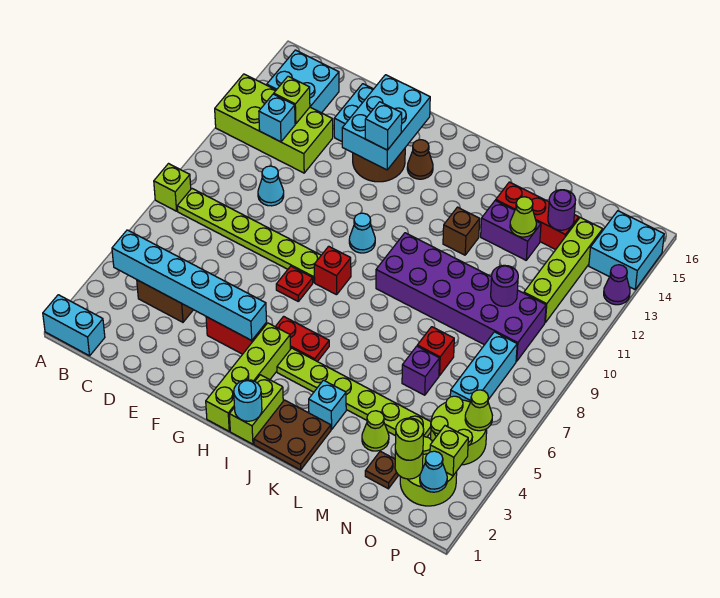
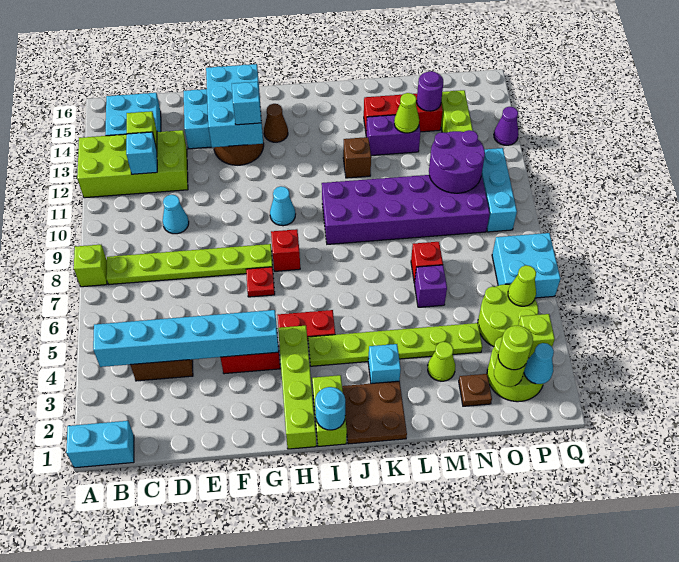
purple 1x1 round brick [491,265,518,306] -> purple 2x2 round brick [429,130,485,193]
cyan 1x3 brick [450,332,517,402] -> cyan 1x3 brick moved to [482,148,517,232]
cyan 2x2 brick [589,211,664,289] -> cyan 2x2 brick moved to [492,233,560,298]

